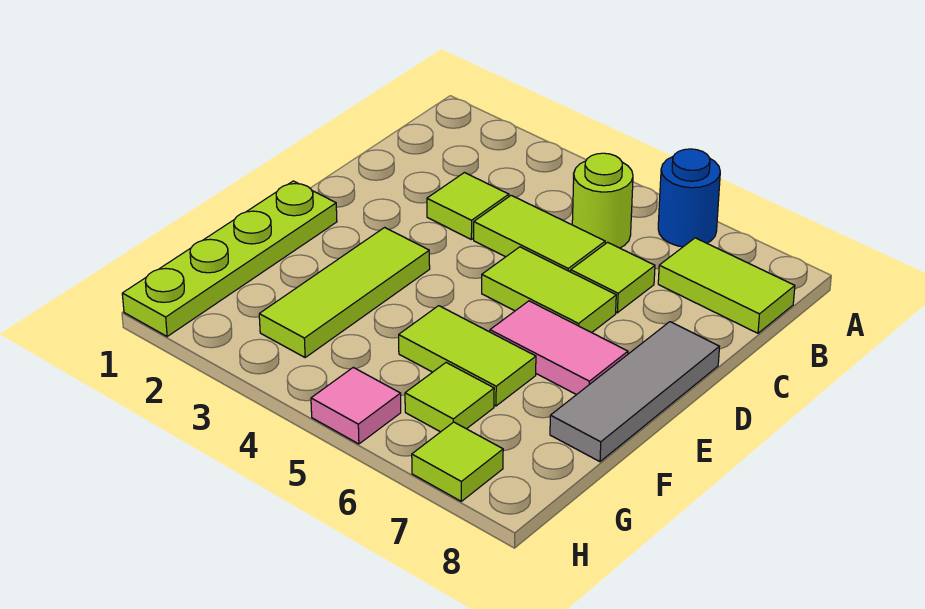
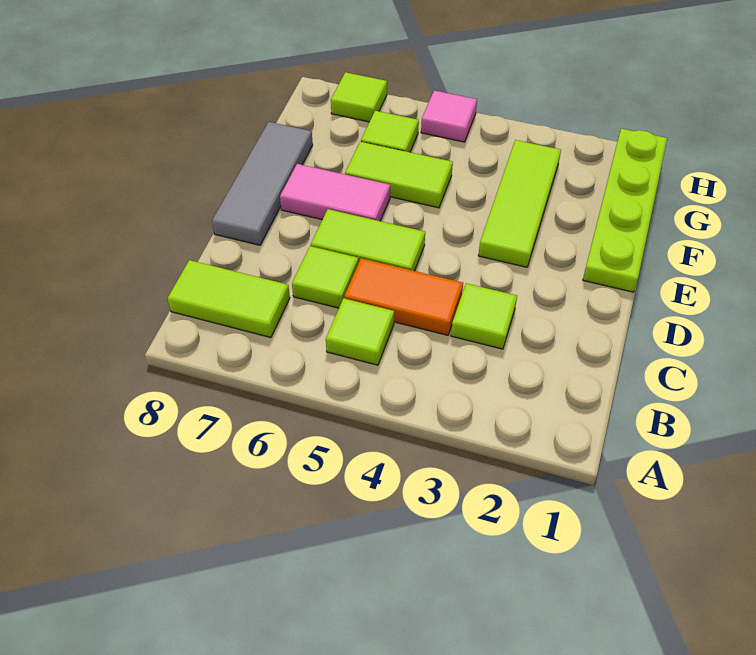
blue 1x1 round brick [658,149,720,247] -> none
lime 1x1 round brick [572,153,633,248] -> lime 1x1 tile [326,298,394,365]
lime 1x2 tile [474,195,605,272] -> orange 1x2 tile [344,258,463,335]

